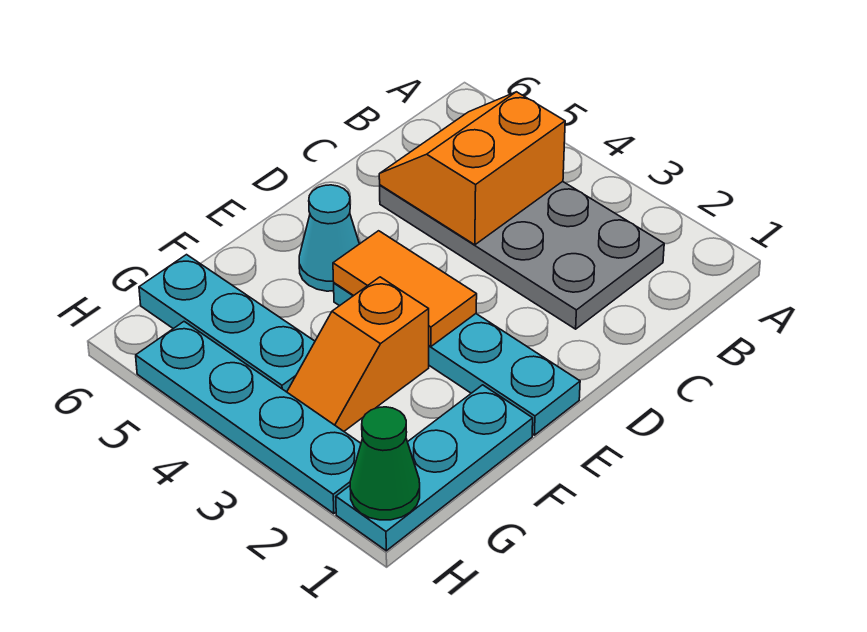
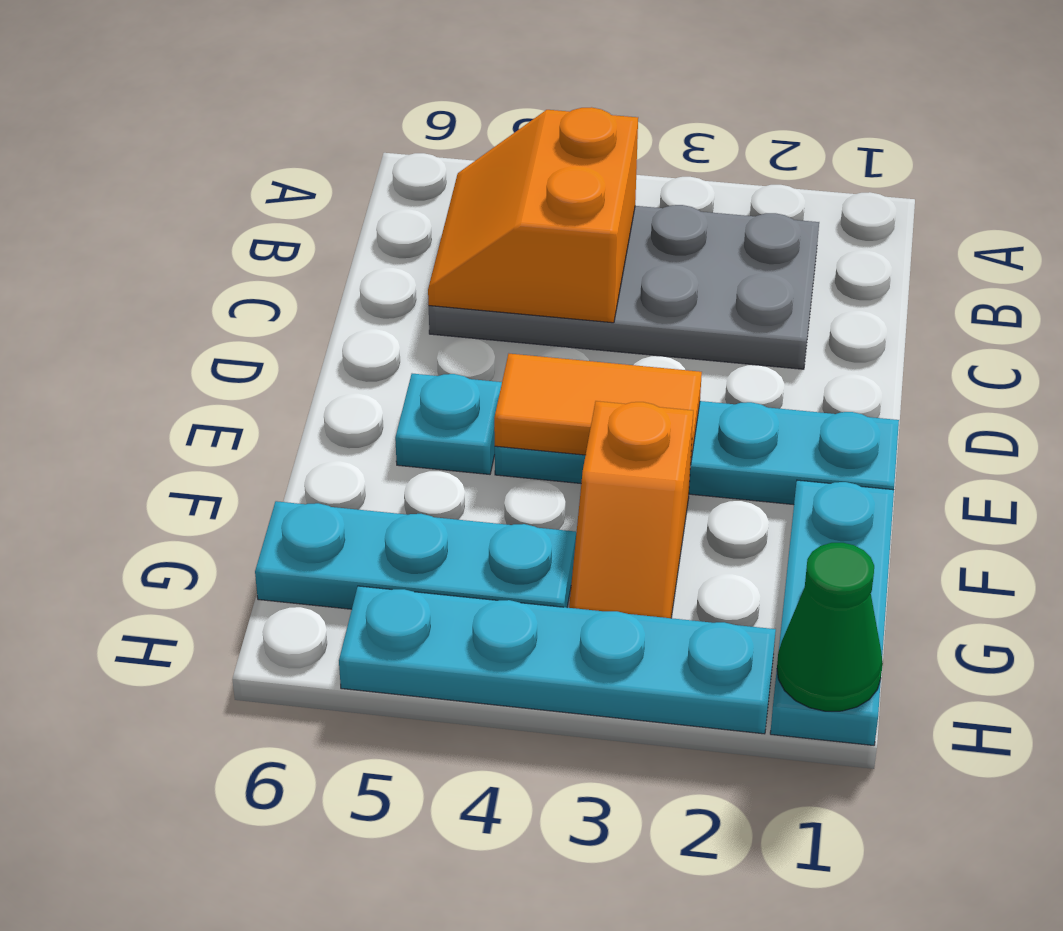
cyan 1x1 cone [299,185,359,291] -> cyan 1x1 plate [395,374,502,474]

